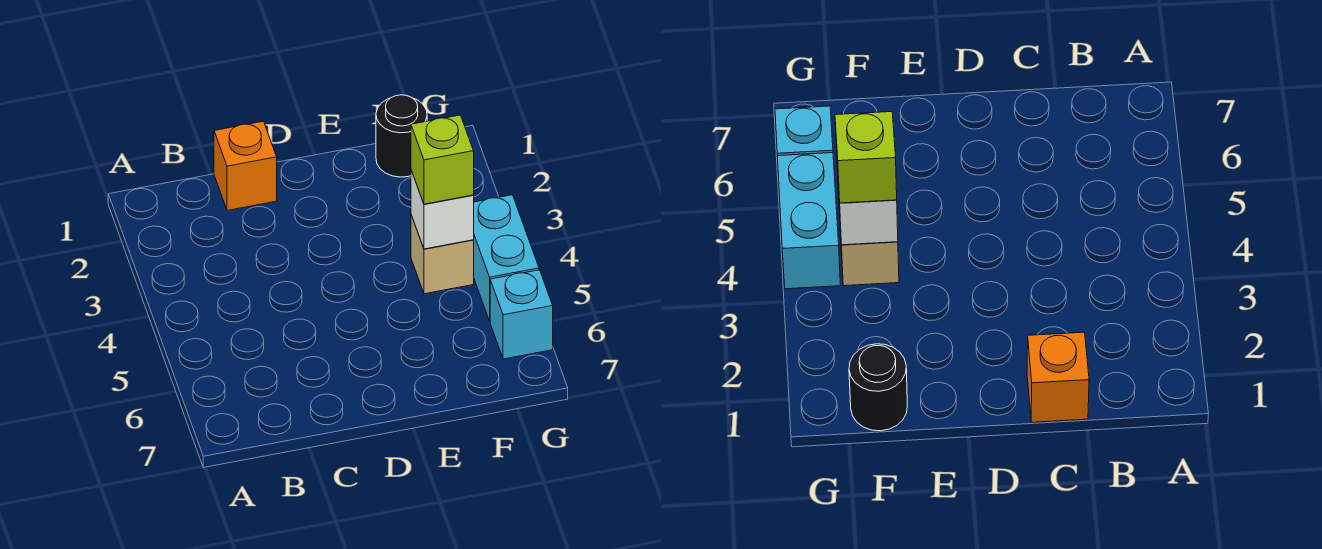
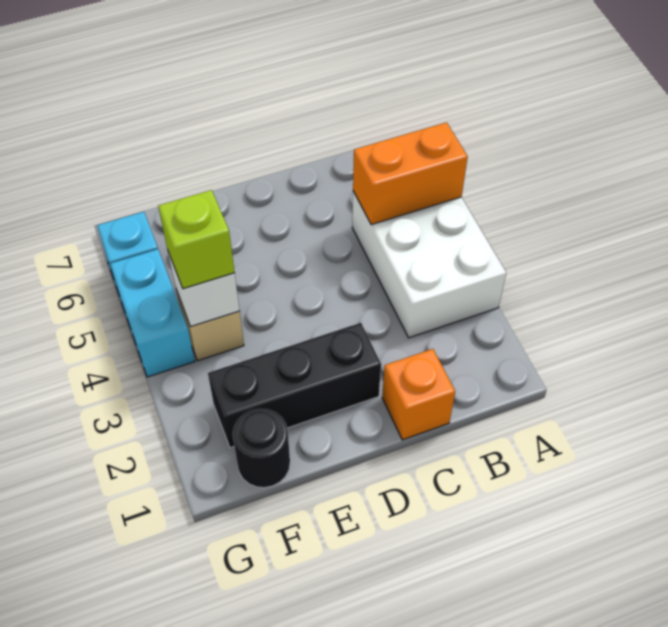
none -> white 2x3 brick [352,191,506,338]
none -> orange 1x2 brick [353,122,468,225]
none -> black 1x3 brick [208,323,381,448]

